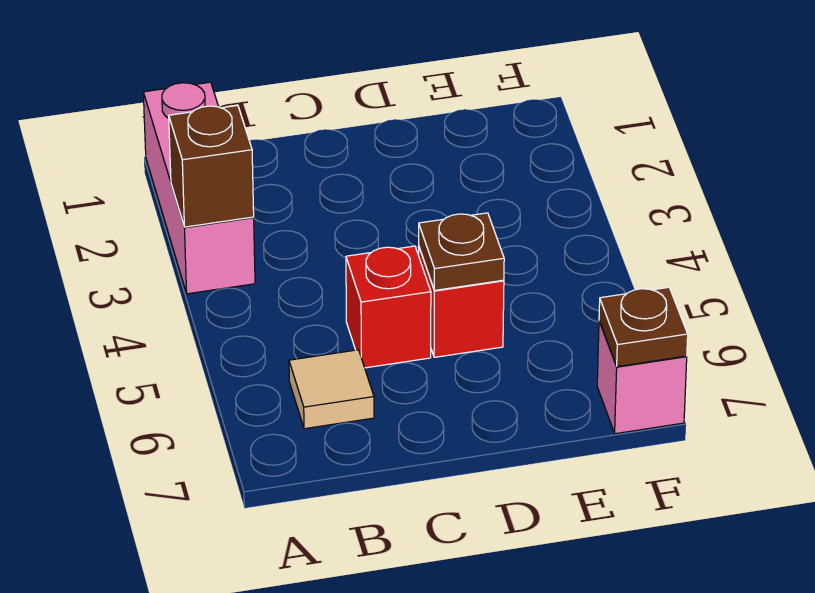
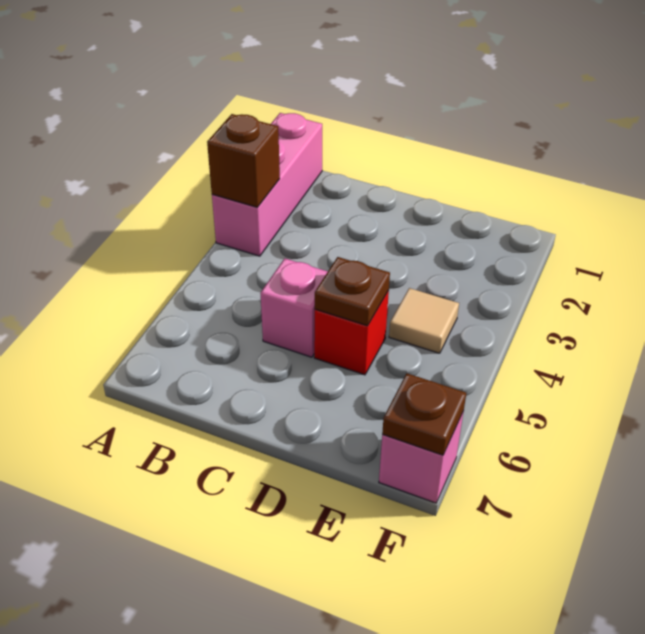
tan 1x1 tile [289,350,374,429] -> tan 1x1 tile moved to [389,288,459,353]
red 1x1 brick [346,246,431,368] -> pink 1x1 brick [260,259,328,357]

